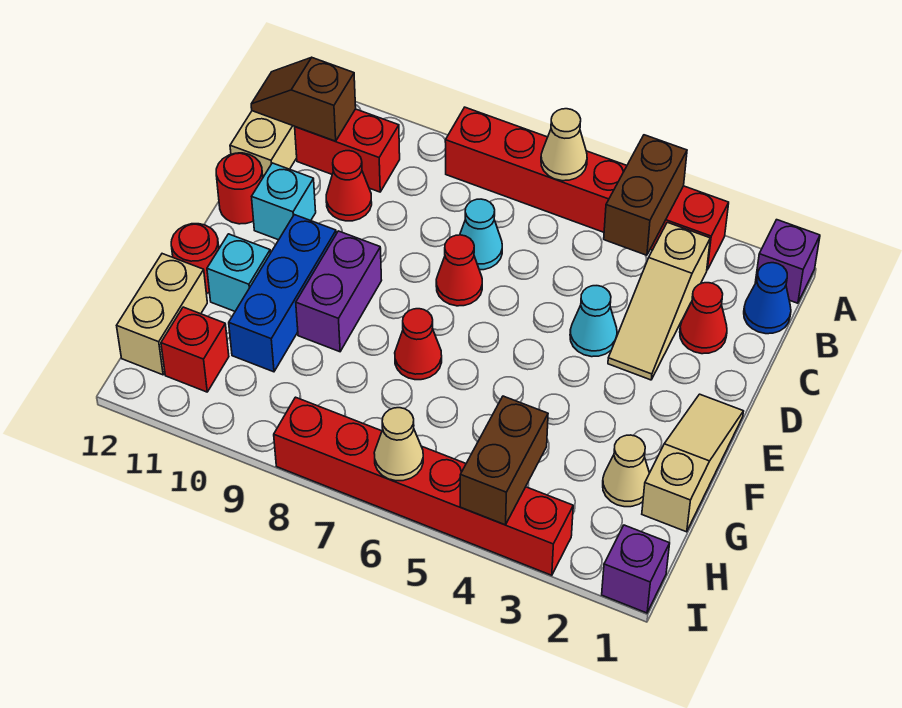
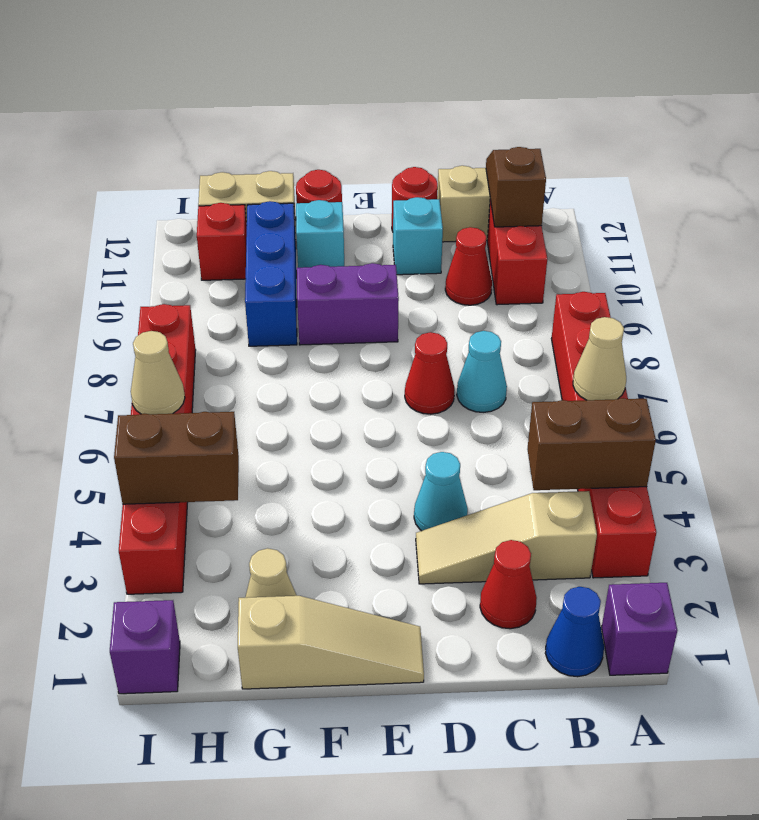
blue 1x3 brick [229,215,336,372] -> blue 1x3 brick turned to [245,201,297,346]
red 1x1 cone [395,309,442,380] -> none

